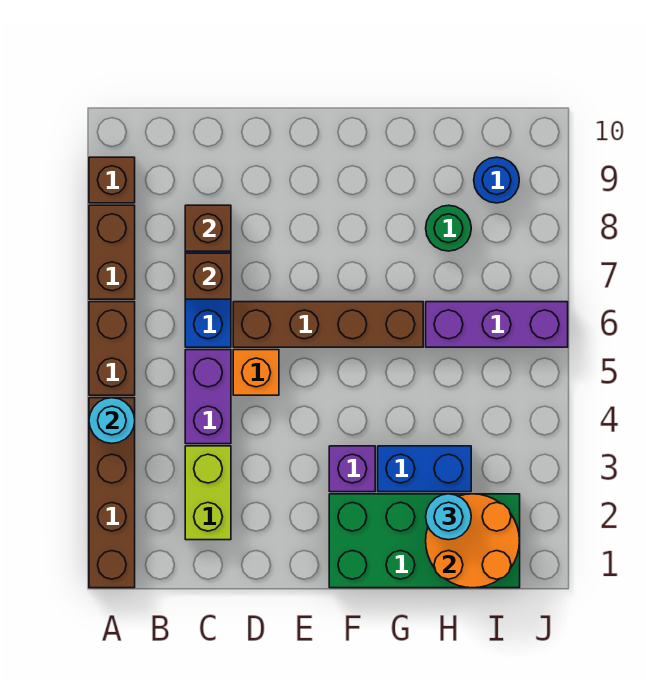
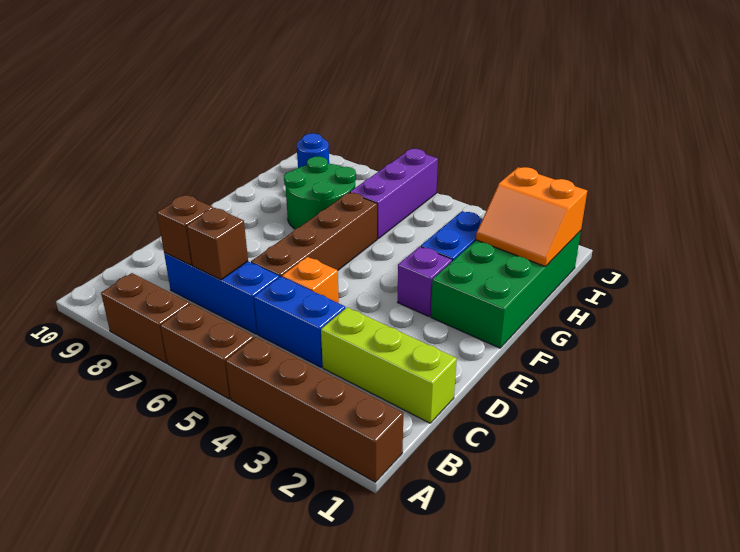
cyan 1x1 round brick [89,398,135,443] -> none
brown 1x1 brick [89,157,135,203] -> none
lime 1x2 brick [185,446,231,540] -> lime 1x3 brick [321,307,457,423]
purple 1x2 brick [185,350,231,444] -> blue 1x2 brick [254,277,345,367]
orange 2x2 round brick [426,494,519,588] -> orange 2x2 slope [476,167,587,267]
cyan 1x1 round brick [426,494,471,540] -> none
green 1x1 round brick [426,205,471,251] -> green 2x2 round brick [284,156,356,229]

